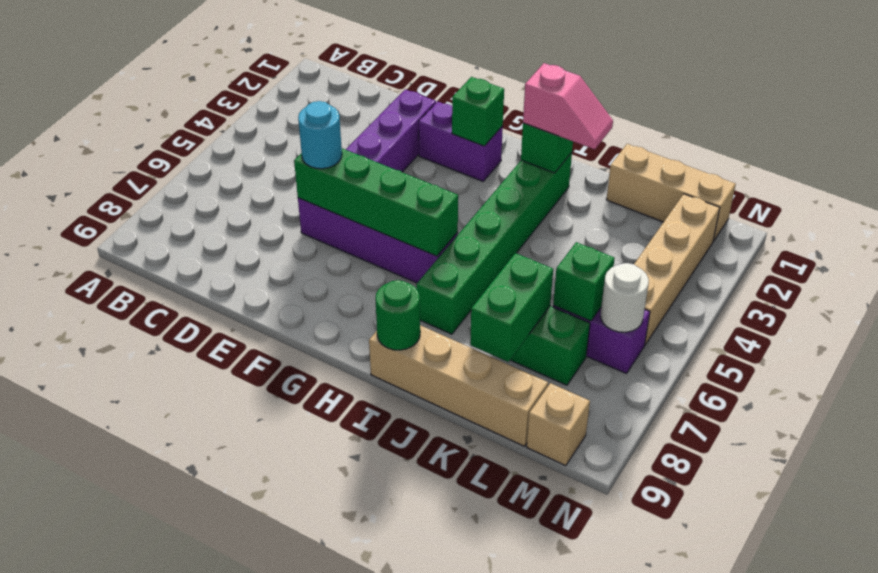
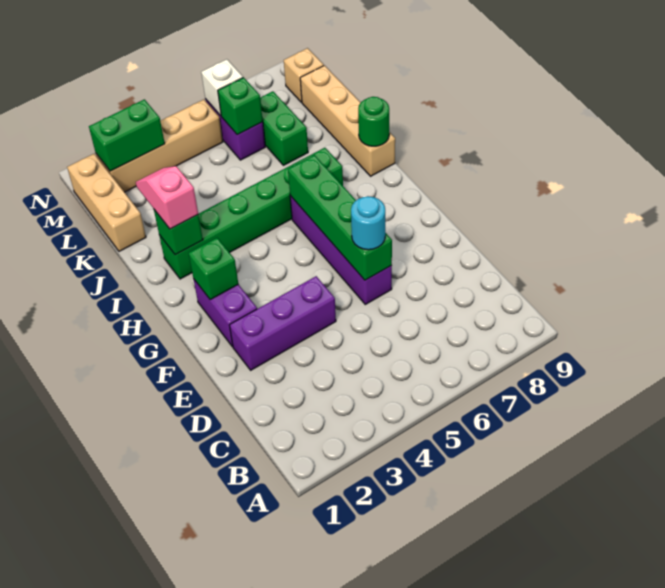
green 1x2 brick [470,253,553,362] -> green 1x2 brick moved to [89,99,165,171]
white 1x1 round brick [601,263,649,332] -> white 1x1 brick [201,59,243,116]

